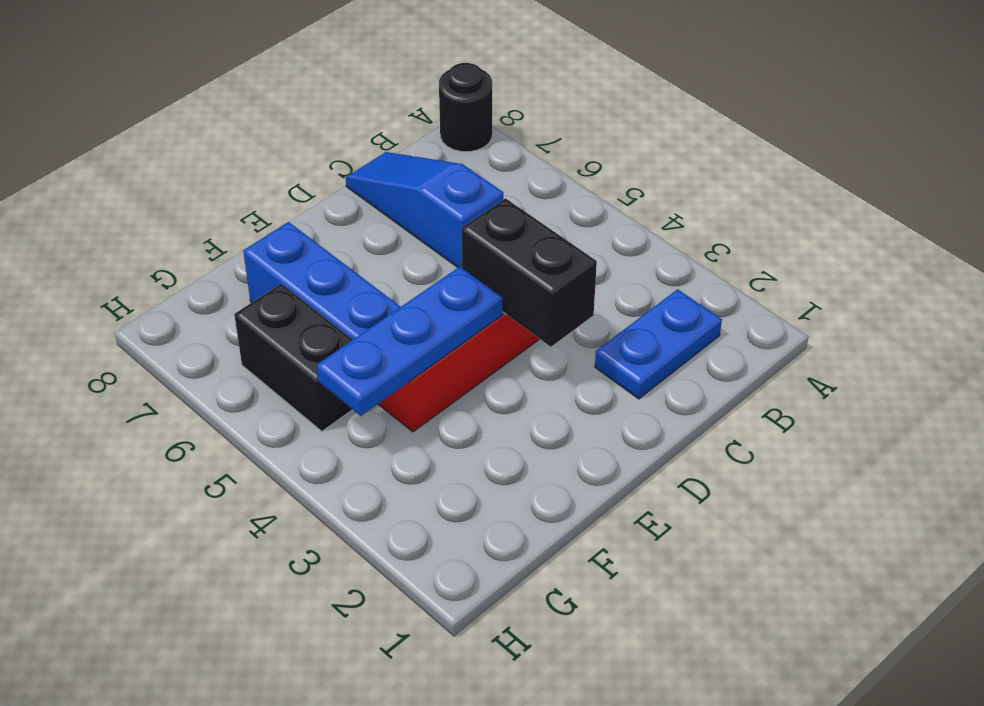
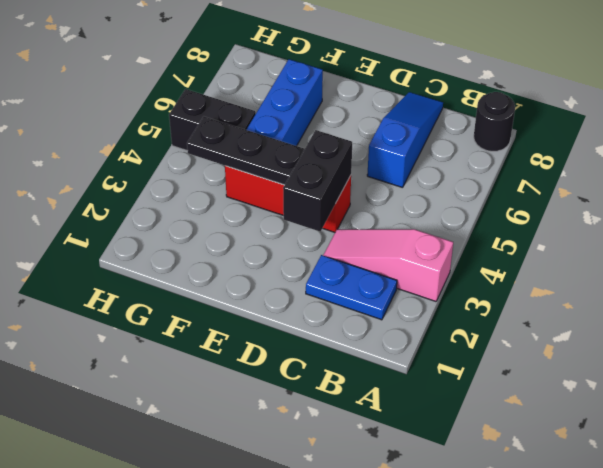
none -> pink 1x3 slope [323,229,453,301]
blue 1x3 plate [317,267,503,416] -> black 1x3 plate [187,117,305,185]
black 1x2 brick [234,284,353,431] -> black 1x2 brick turned to [169,89,256,151]

